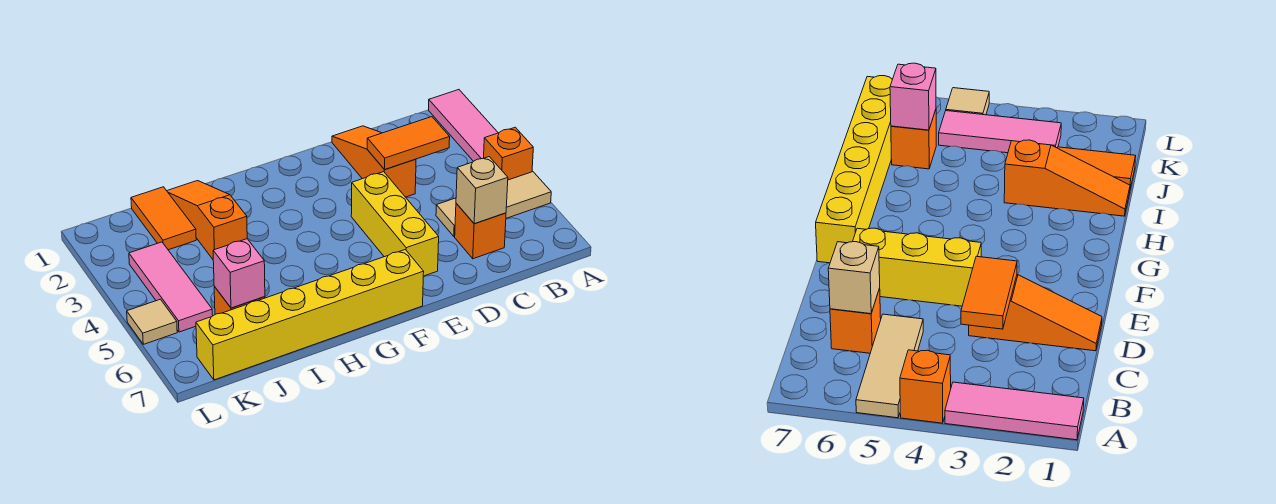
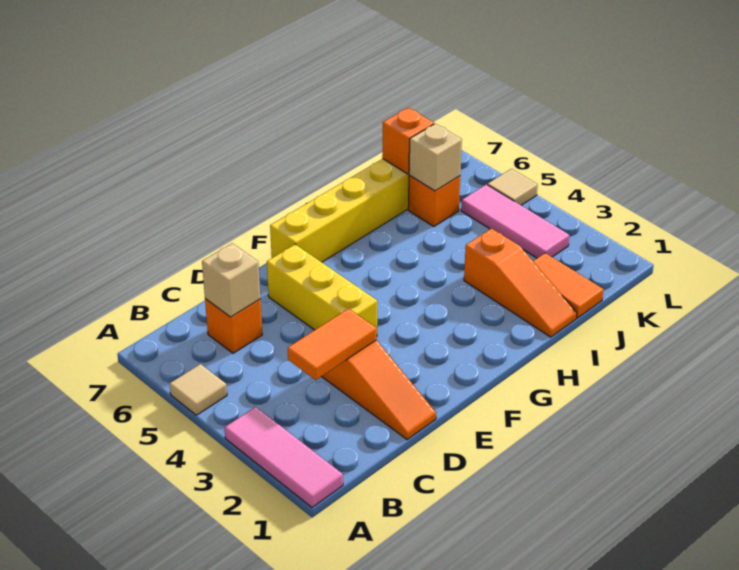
orange 1x1 brick [484,127,533,180] -> orange 1x1 brick moved to [382,108,434,174]
tan 1x3 tile [436,172,551,236] -> tan 1x1 tile [170,364,227,415]
pink 1x1 brick [213,239,265,308] -> tan 1x1 brick [409,124,462,191]

